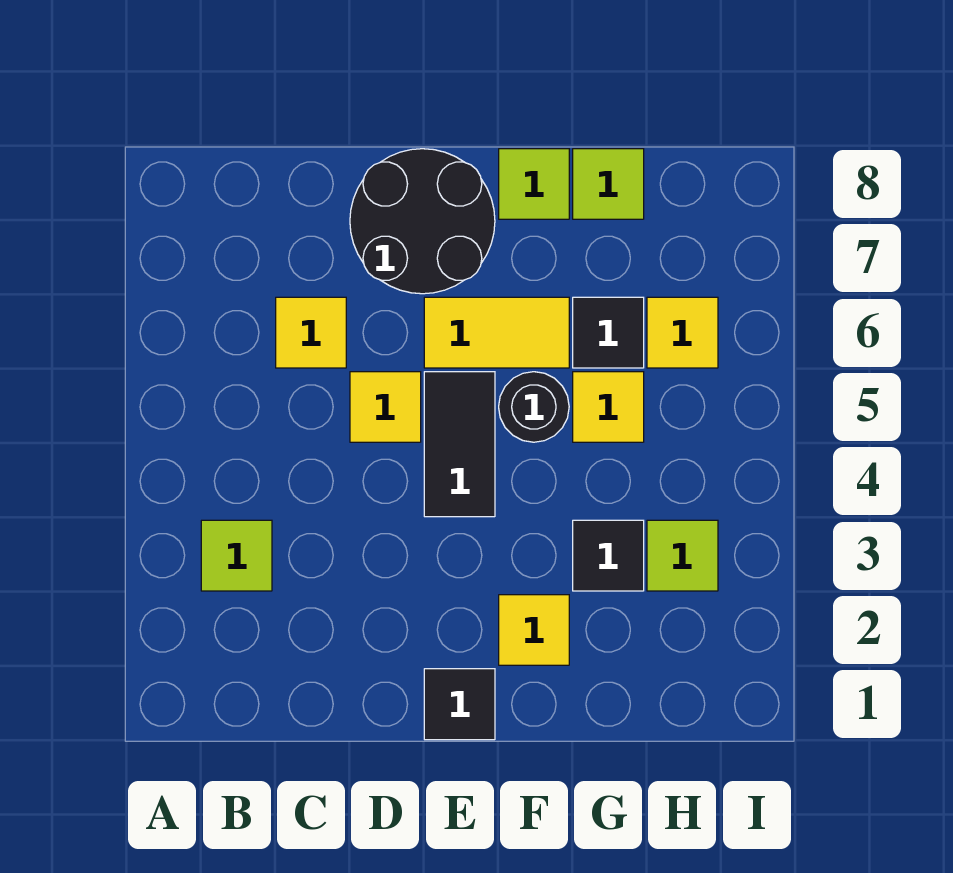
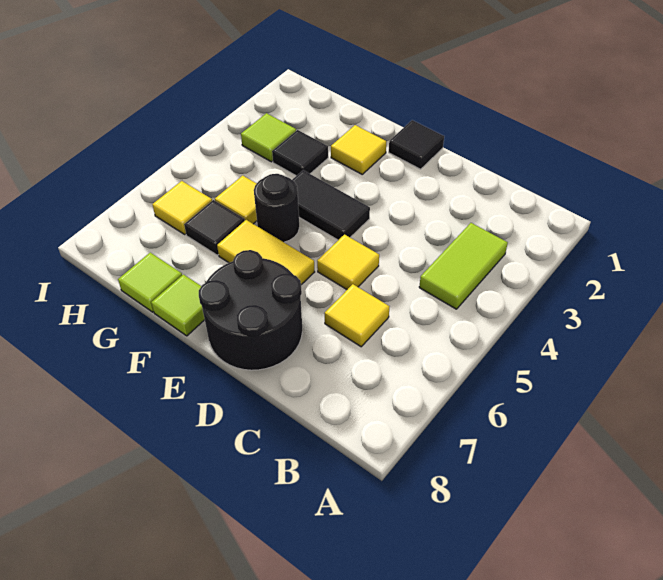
lime 1x1 tile [201,520,272,591] -> lime 1x2 tile [419,223,508,309]
black 1x2 tile [424,372,495,517] -> black 1x2 tile turned to [292,170,370,240]

